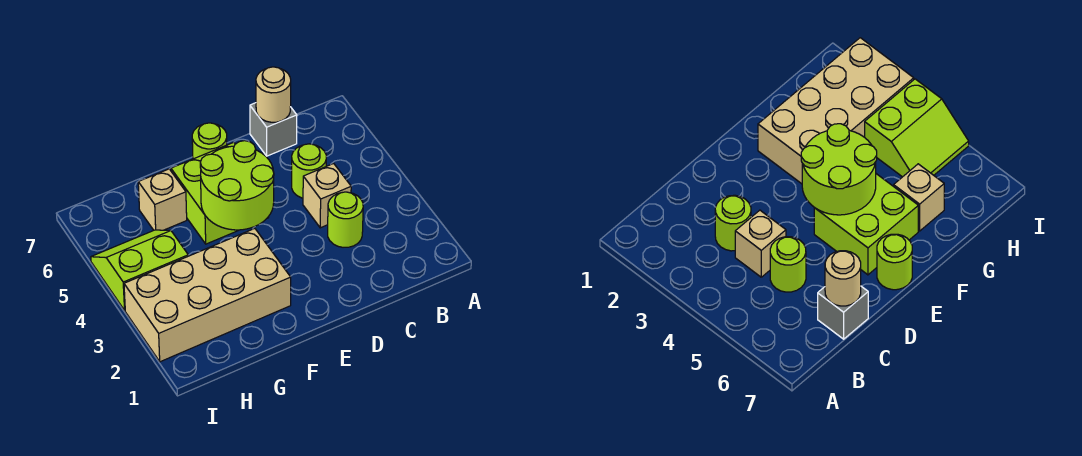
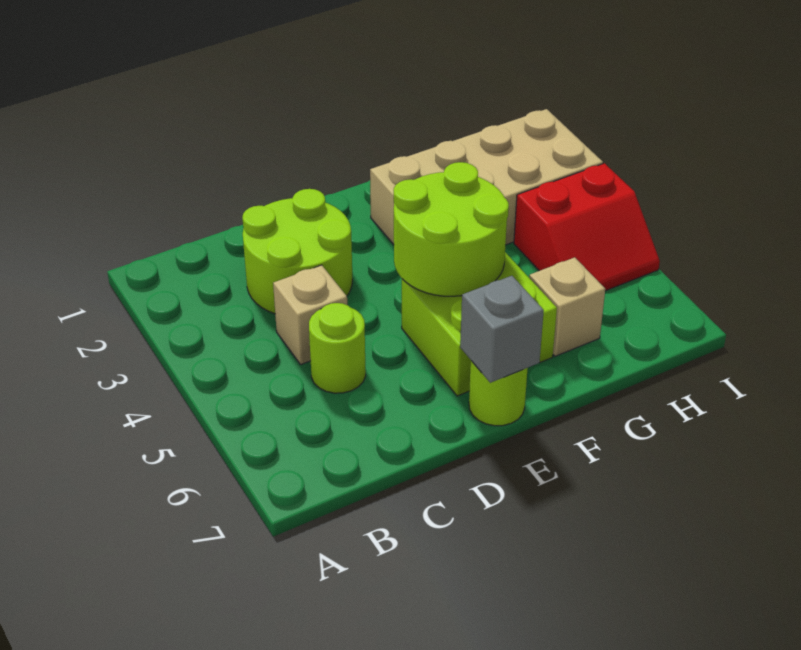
lime 1x1 round brick [328,192,363,247] -> lime 2x2 round brick [242,189,353,314]
grey 1x1 brick [250,103,297,156] -> grey 1x1 brick moved to [460,276,544,383]
tan 1x1 round brick [256,67,291,122] -> none
lime 2x2 slope [91,230,188,310] -> red 2x2 slope [514,163,660,291]

